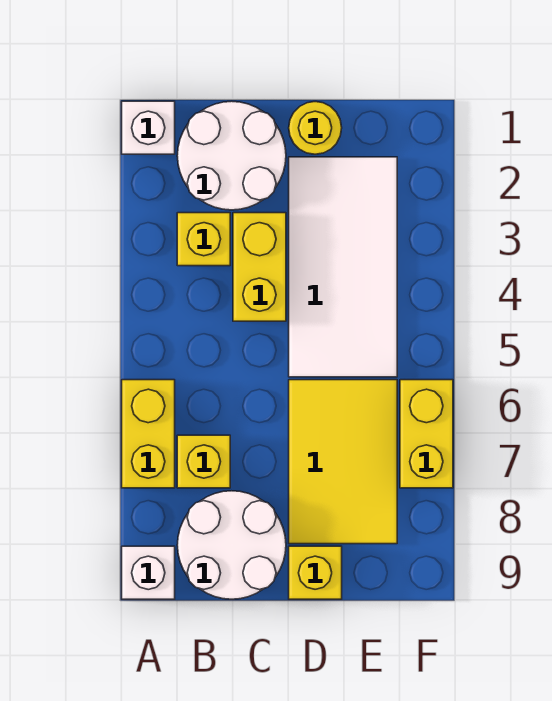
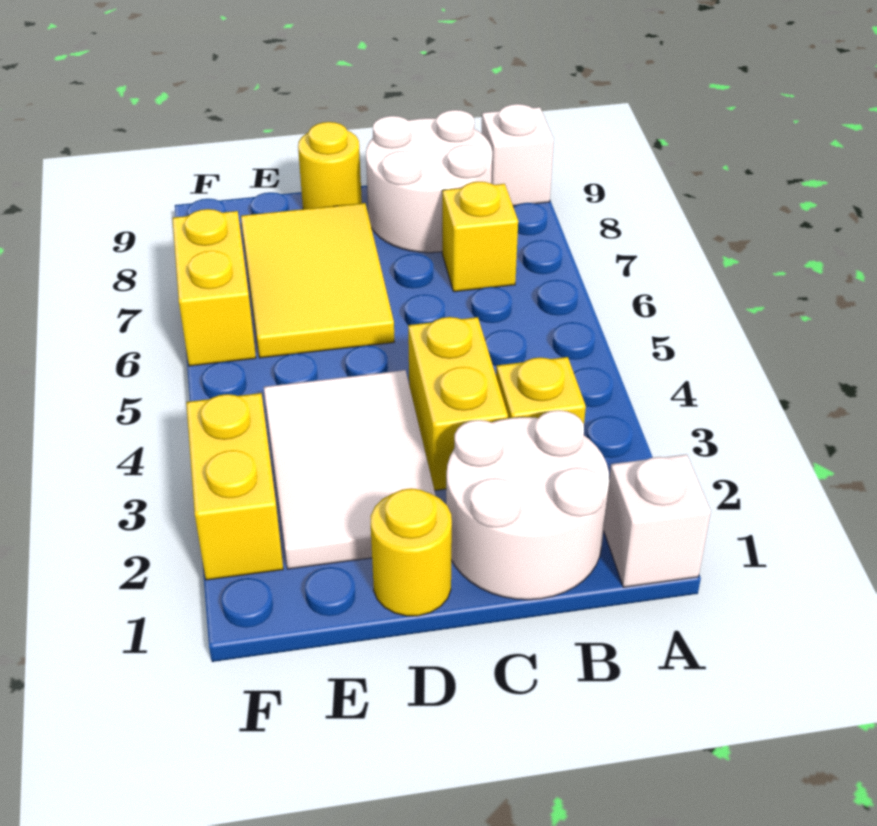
yellow 1x2 brick [122,380,175,488] -> yellow 1x2 brick moved to [186,393,283,580]
white 2x4 tile [289,157,397,377] -> white 2x3 tile [264,370,436,569]
yellow 1x1 brick [289,546,342,599] -> yellow 1x1 round brick [298,122,362,209]

